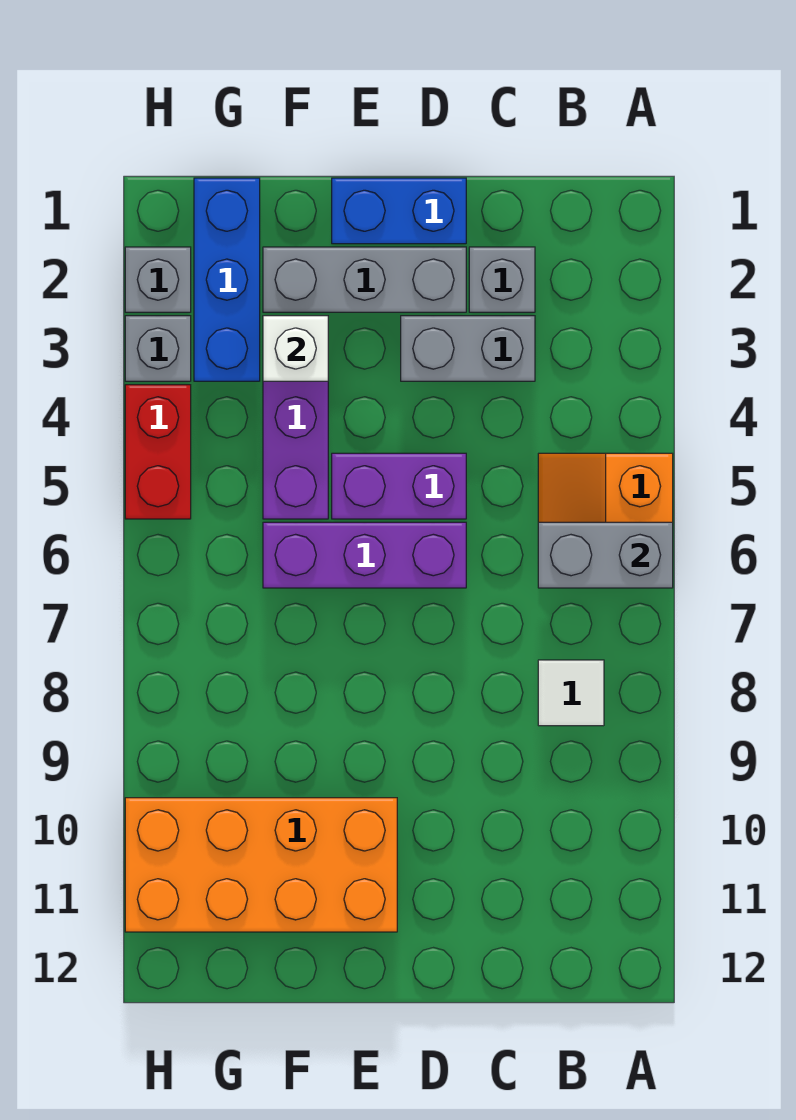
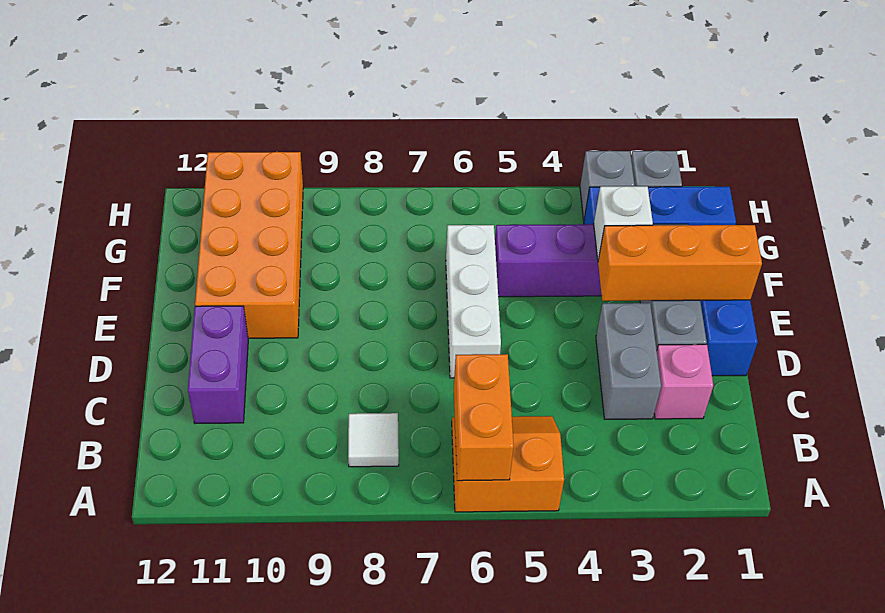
grey 1x2 brick [538,522,673,588] -> orange 1x2 brick [454,354,514,481]
grey 1x1 brick [469,247,535,312] -> pink 1x1 brick [654,344,713,419]
purple 1x2 brick [332,453,466,519] -> purple 1x2 brick moved to [188,306,248,423]
purple 1x3 brick [263,522,466,588] -> white 1x3 brick [446,225,501,378]
none -> orange 1x3 brick [598,225,762,301]
red 1x2 brick [125,385,191,519] -> none

